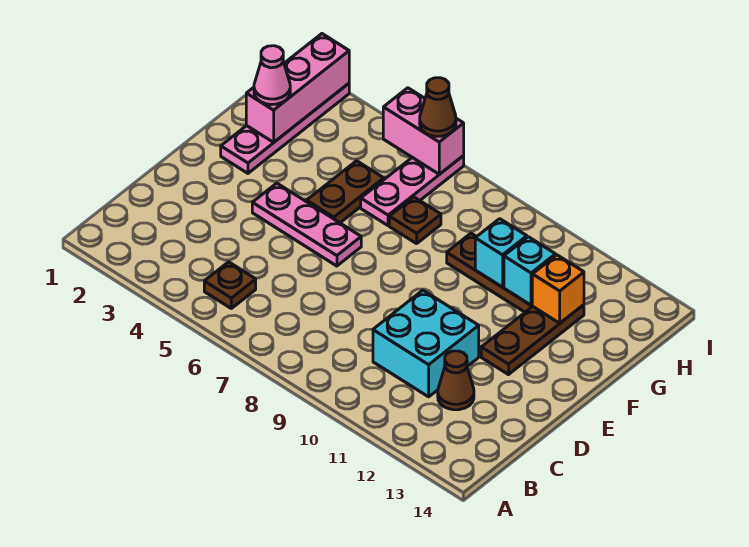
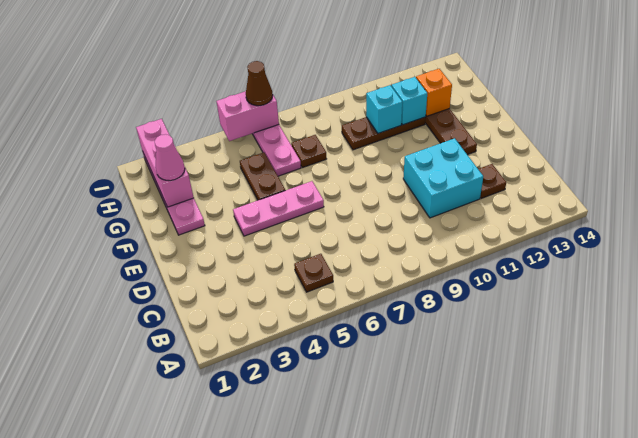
brown 1x1 cone [438,351,474,410] -> brown 1x1 plate [478,164,506,198]

